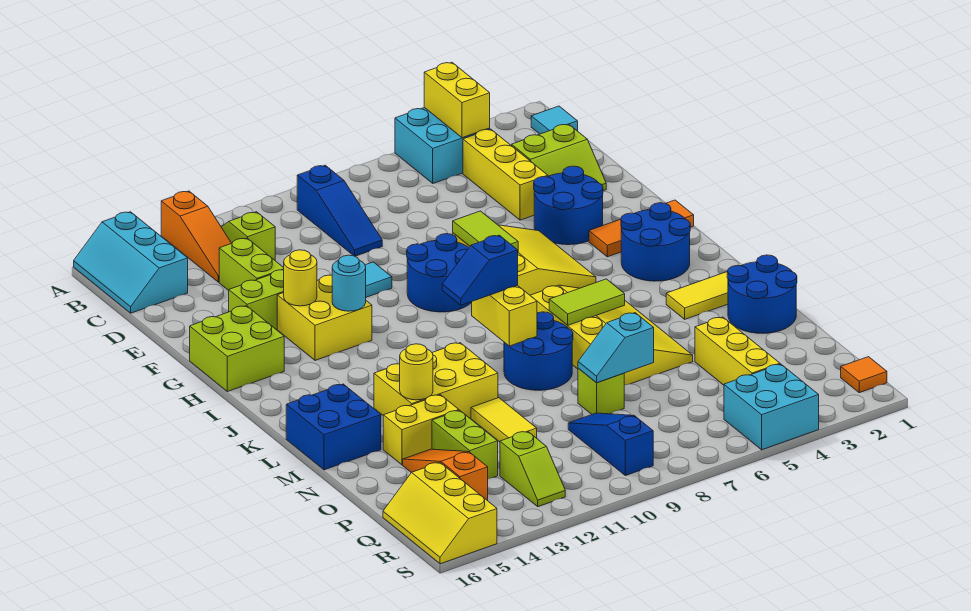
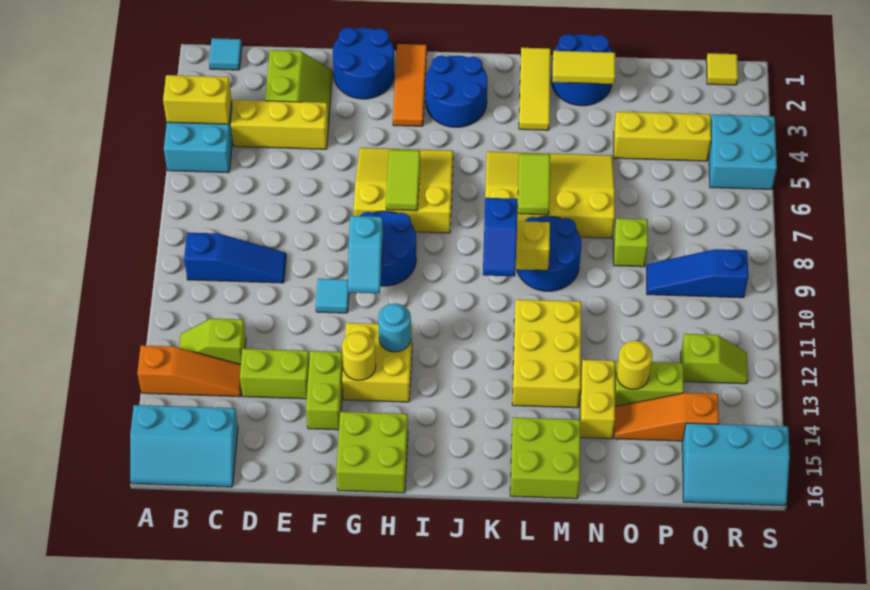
blue 2x2 round brick [534,166,603,245] -> blue 2x2 round brick moved to [333,27,394,99]
lime 1x2 tile [453,211,518,250] -> lime 1x2 tile turned to [386,150,420,211]
blue 2x2 brick [286,384,381,470] -> lime 2x2 brick [510,417,580,499]
yellow 1x1 round brick [400,344,433,400] -> yellow 1x1 round brick moved to [617,341,652,390]
yellow 1x2 tile [471,398,537,442] -> yellow 1x2 tile moved to [552,51,615,84]
cyan 1x2 slope [578,313,654,383] -> cyan 1x2 slope moved to [348,216,383,293]
yellow 2x3 slope [383,463,497,564] -> cyan 2x3 slope [682,423,790,506]
orange 1x1 tile [841,357,887,393] -> yellow 1x1 tile [706,53,738,85]

